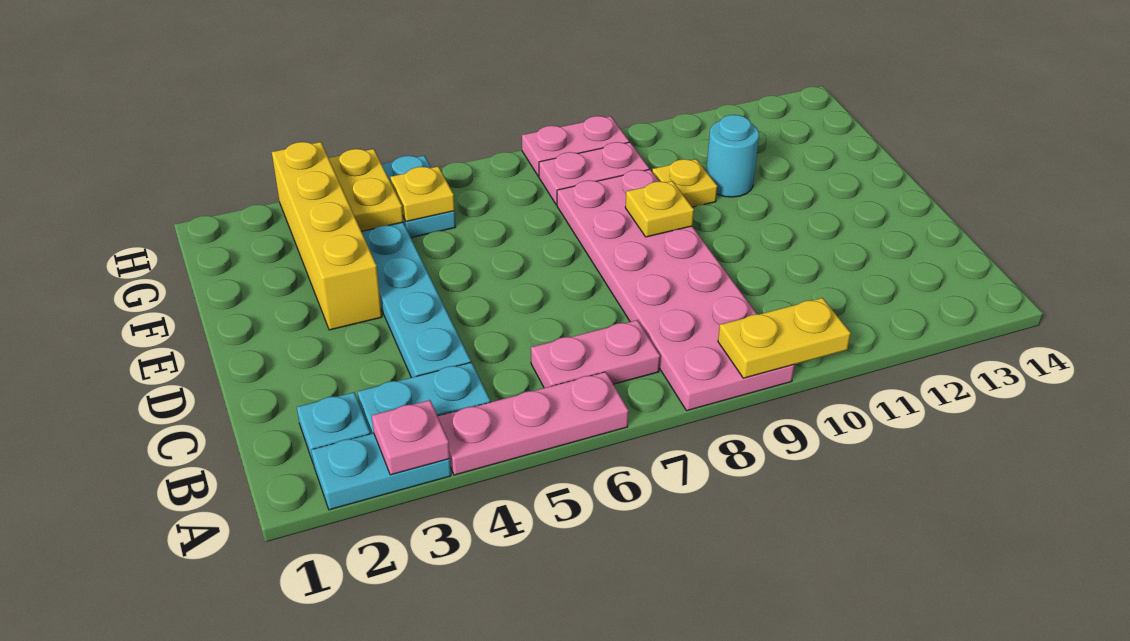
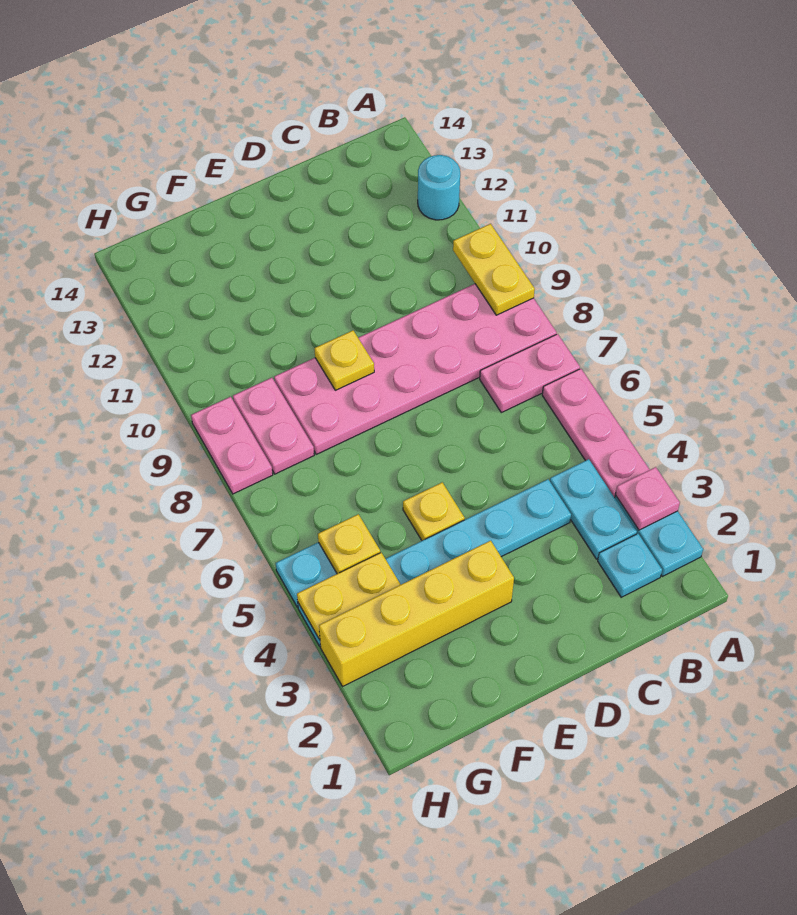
pink 1x2 plate [531,320,660,388] -> pink 1x2 plate turned to [480,334,580,413]
yellow 1x1 plate [652,159,717,207] -> yellow 1x1 plate moved to [403,482,465,541]
cyan 1x1 round brick [706,115,759,197] -> cyan 1x1 round brick moved to [418,155,460,220]

